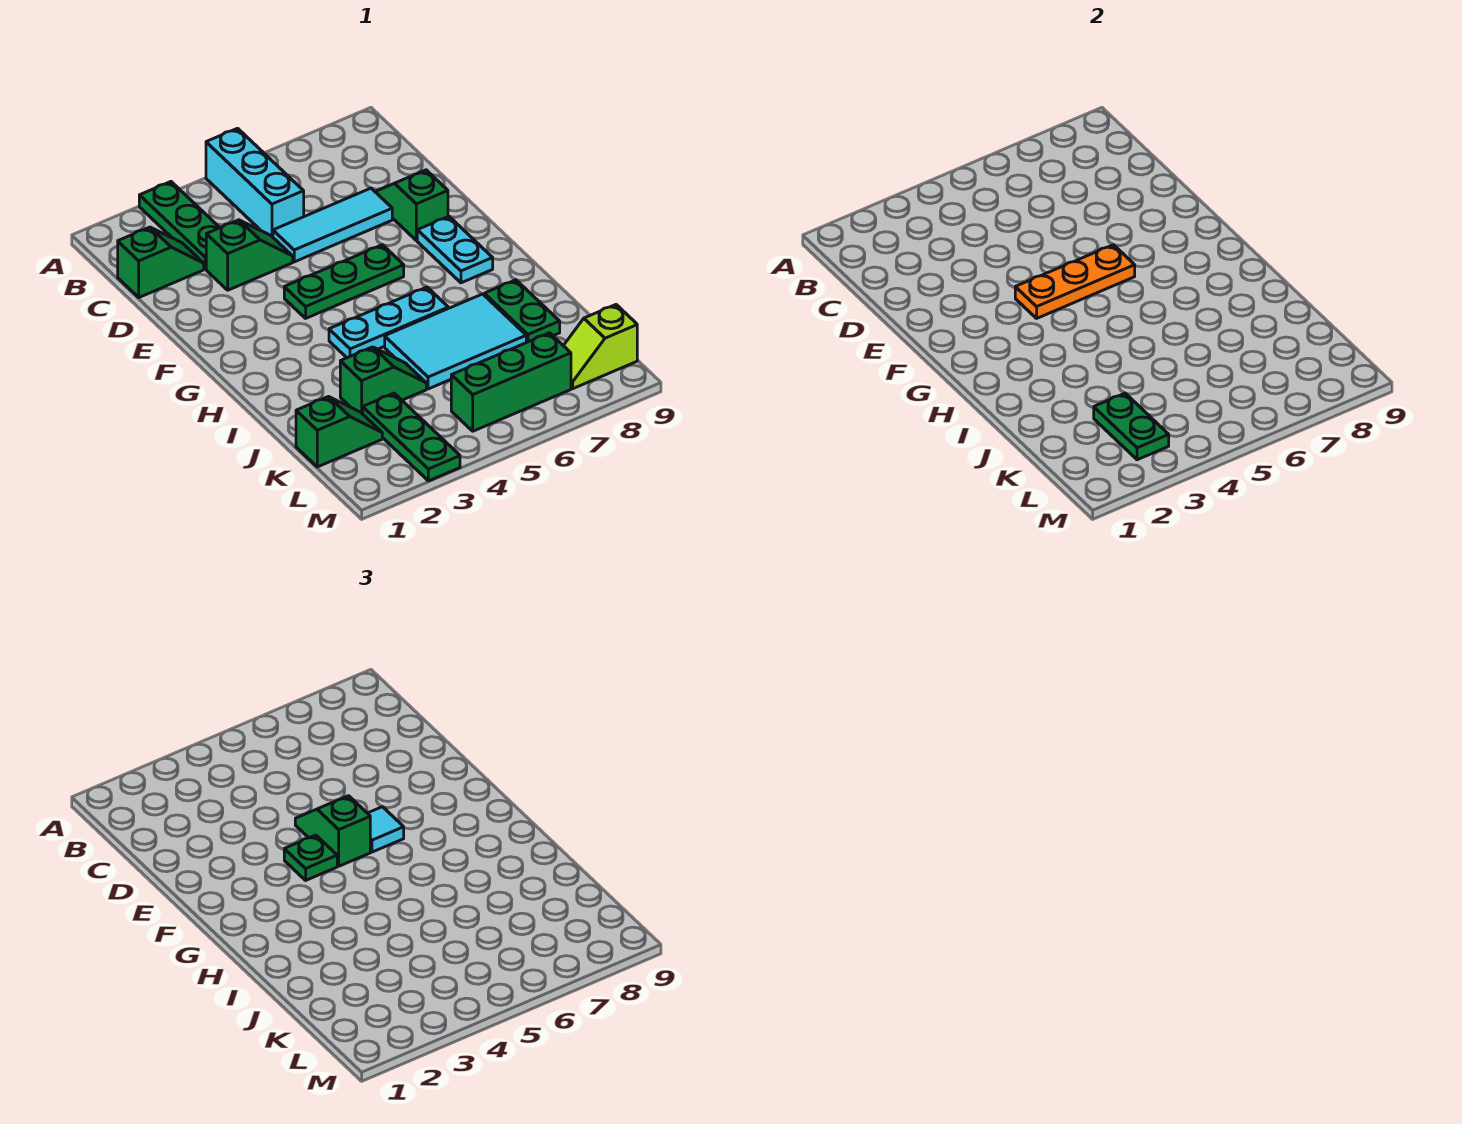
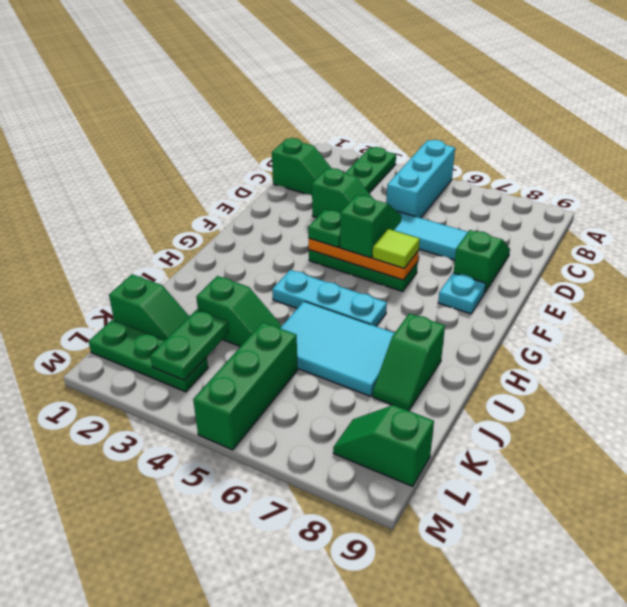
cyan 1x1 tile [368,807,404,852] -> lime 1x1 tile [372,229,420,268]
cyan 1x2 plate [417,216,493,283] -> cyan 1x1 plate [438,273,486,314]
green 1x2 plate [484,280,560,342] -> green 1x2 slope [373,313,445,411]
green 1x3 plate [363,393,460,481] -> green 1x3 plate turned to [89,320,208,392]
green 1x3 brick [451,333,571,431] -> green 1x3 brick turned to [193,322,298,450]
lime 1x2 slope [563,305,637,389] -> green 1x2 slope [333,405,434,486]

